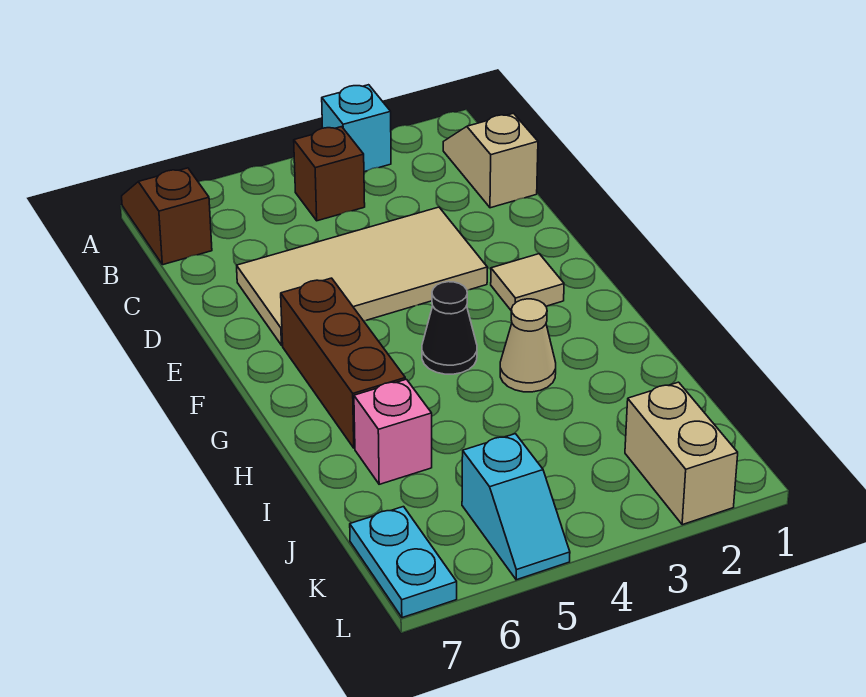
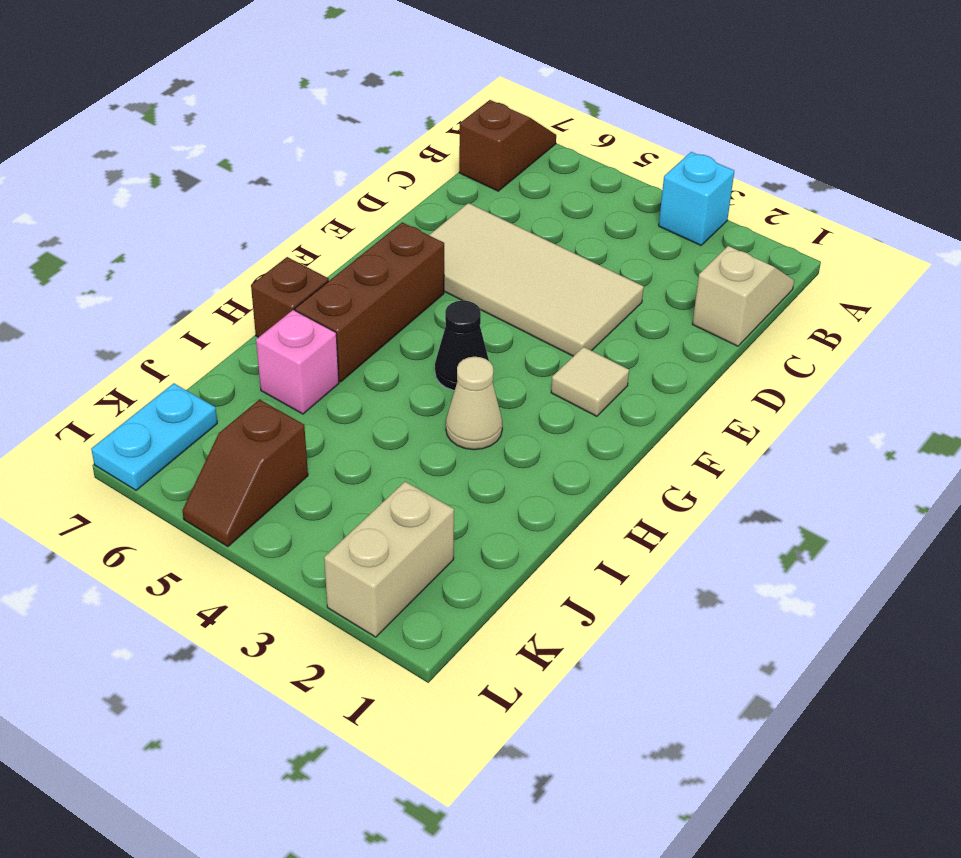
brown 1x1 brick [294,127,365,221] -> brown 1x1 brick moved to [251,257,329,337]
cyan 1x2 slope [462,434,570,580] -> brown 1x2 slope [182,400,308,547]

